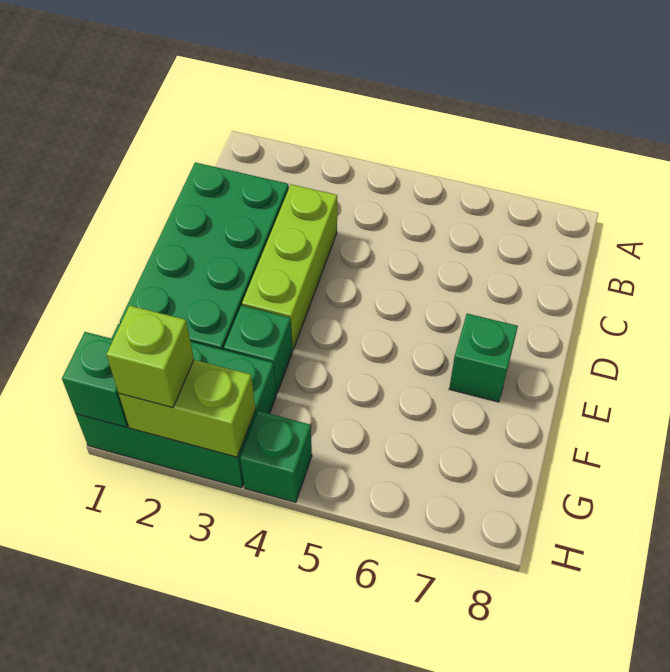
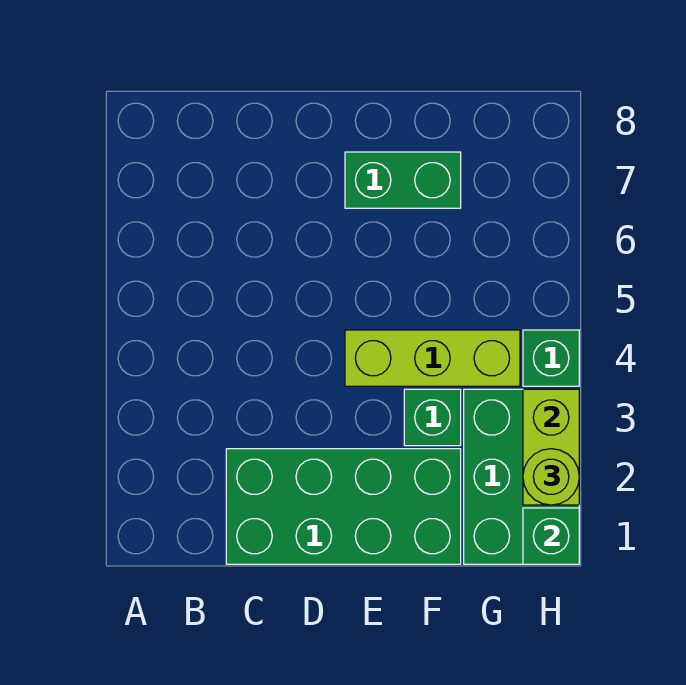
lime 1x3 brick [242,184,337,350] -> lime 1x3 brick moved to [345,330,520,386]
green 1x1 brick [449,314,518,402] -> green 1x2 brick [345,152,461,208]
lime 1x1 brick [106,306,194,408] -> lime 1x1 round brick [523,449,579,505]

